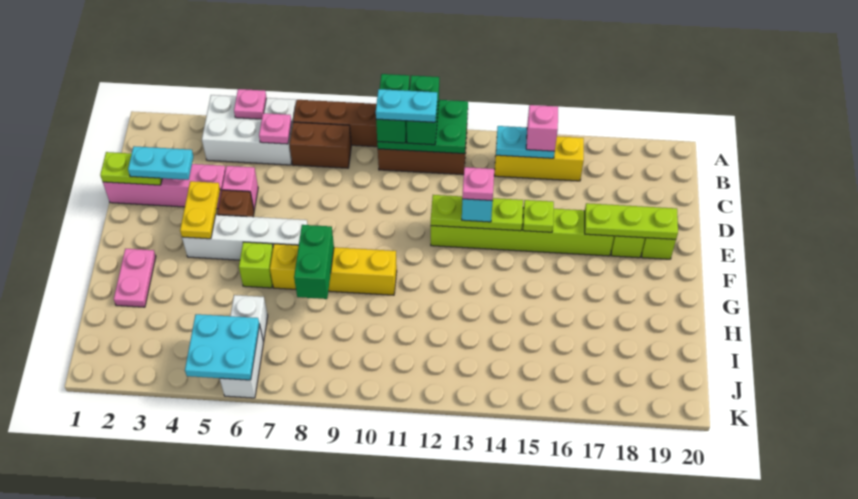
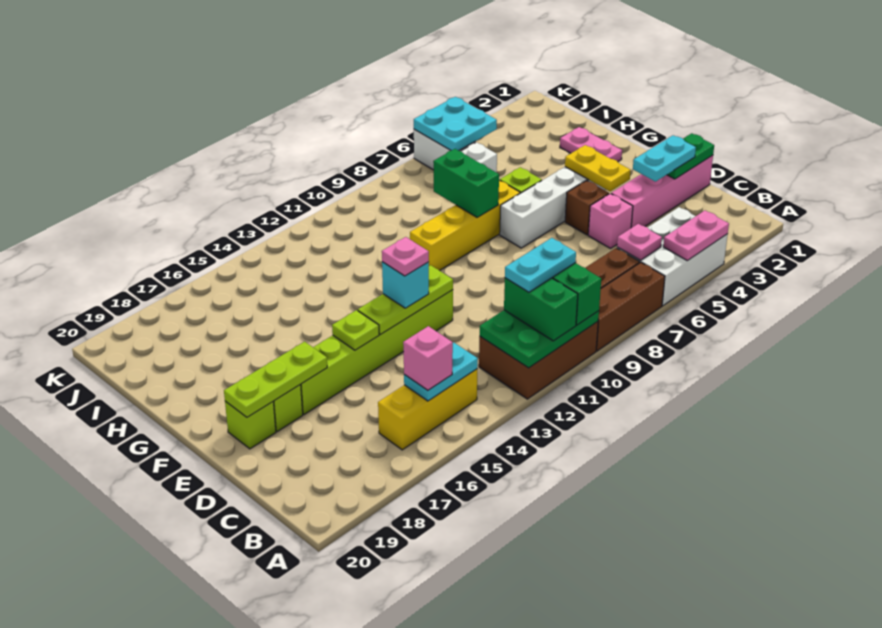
pink 1x1 plate [234,89,266,119] -> pink 1x2 plate [663,211,729,261]
lime 1x2 plate [100,152,162,185] -> green 1x2 plate [667,133,714,179]

